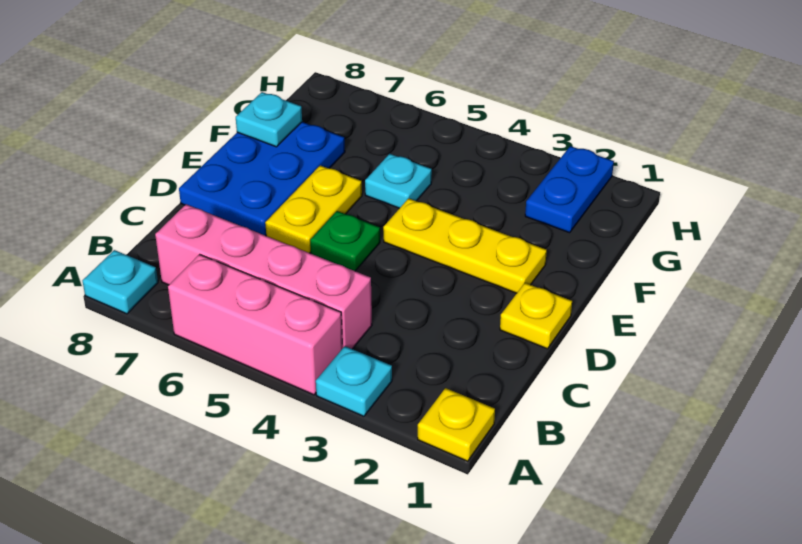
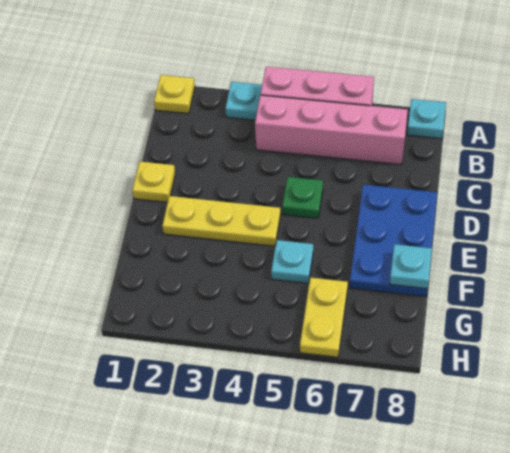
yellow 1x2 plate [265,166,362,253] -> yellow 1x2 plate moved to [300,278,348,357]
blue 1x2 plate [525,146,614,233] -> none

